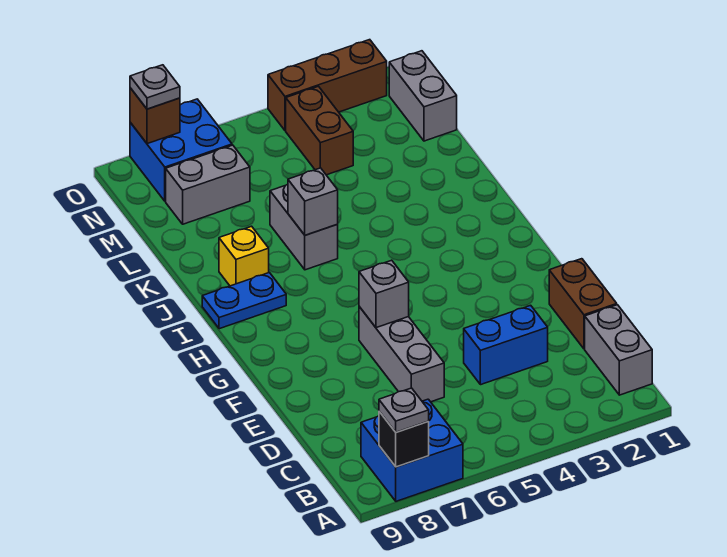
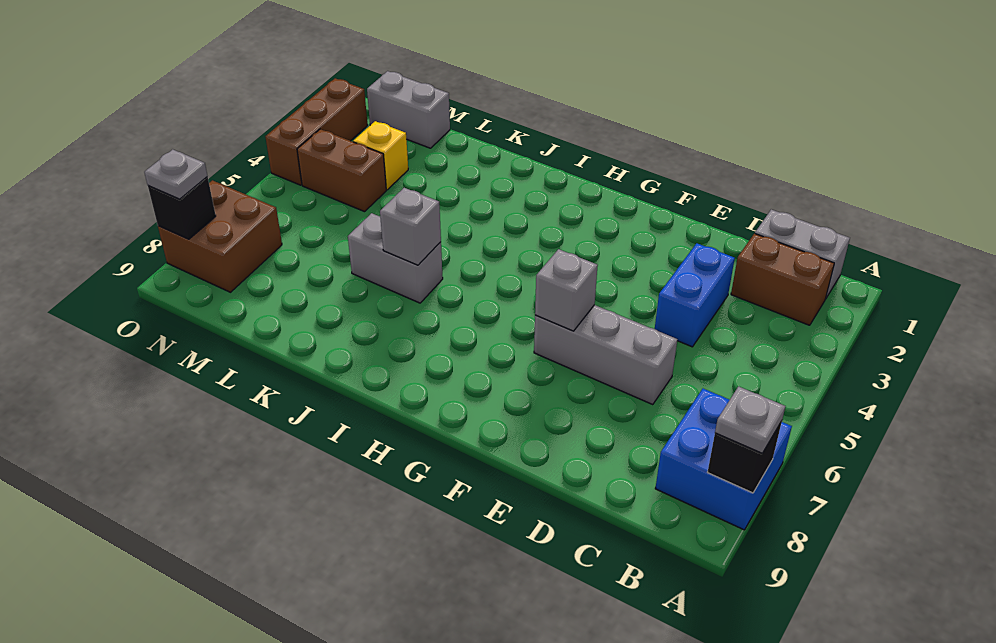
brown 1x2 brick [549,259,617,349] -> brown 1x2 brick moved to [731,234,834,325]
blue 1x2 plate [202,273,286,329] -> none
yellow 1x1 brick [219,226,269,286] -> yellow 1x1 brick moved to [353,121,408,190]
grey 1x2 brick [166,145,250,224] -> none
blue 2x2 brick [130,99,232,201] -> brown 2x2 brick [158,180,282,292]
brown 1x1 brick [130,88,180,144] -> black 1x1 brick [148,177,216,239]

